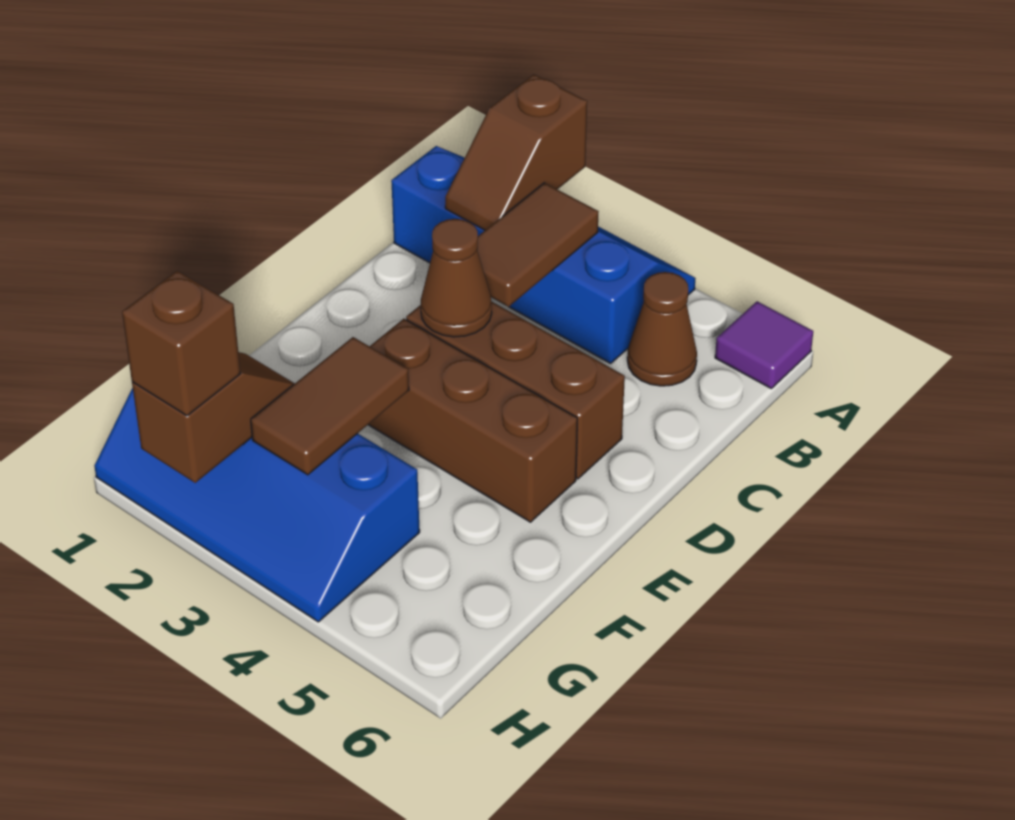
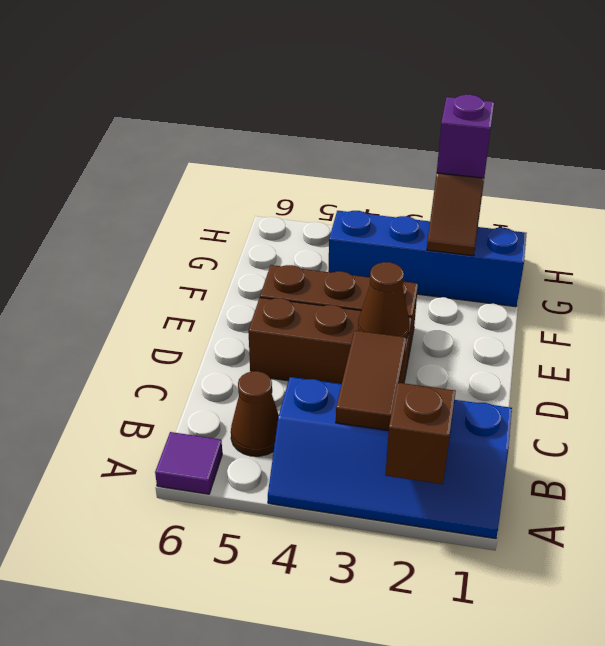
brown 1x2 tile [251,337,409,475] -> none
brown 1x1 brick [122,271,241,416] -> purple 1x1 brick [437,95,494,178]

